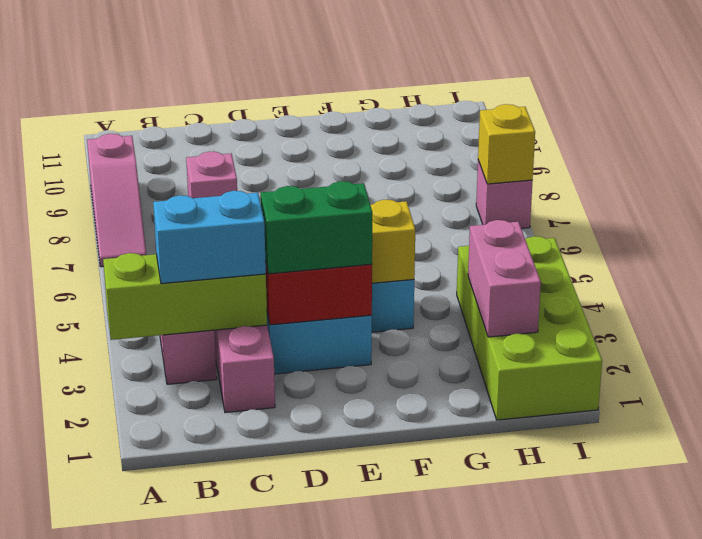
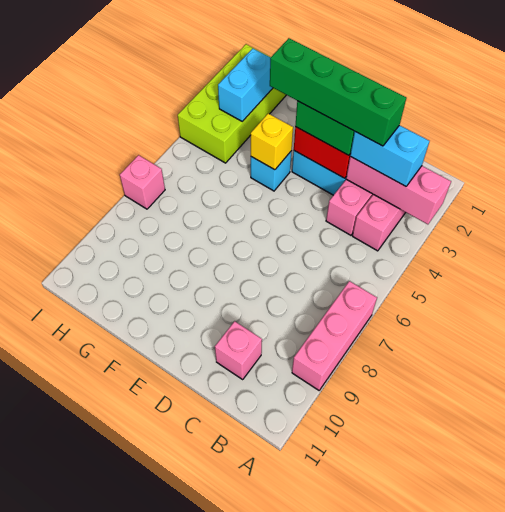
lime 1x3 brick [103,253,267,340] -> pink 1x3 brick [346,157,451,224]
pink 1x3 slope [87,134,146,267] -> pink 1x3 brick [292,281,377,390]
none -> green 1x4 brick [270,38,406,146]
pink 1x1 brick [186,152,237,198] -> pink 1x1 brick moved to [215,321,262,379]
pink 1x2 brick [468,220,541,337] -> cyan 1x2 brick [218,48,273,121]
yellow 1x1 brick [478,104,535,184] -> none

